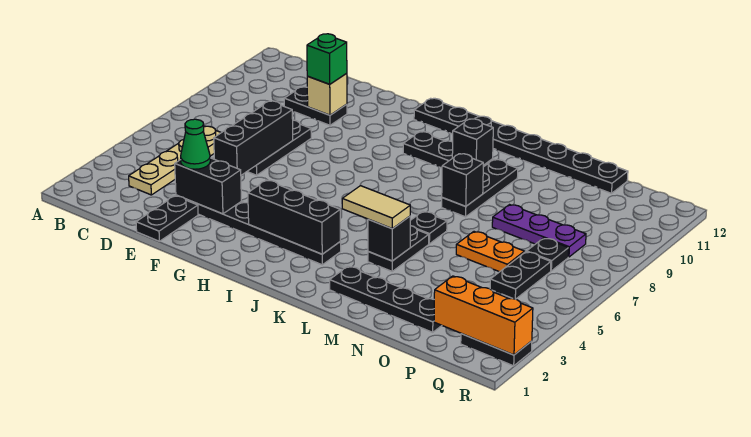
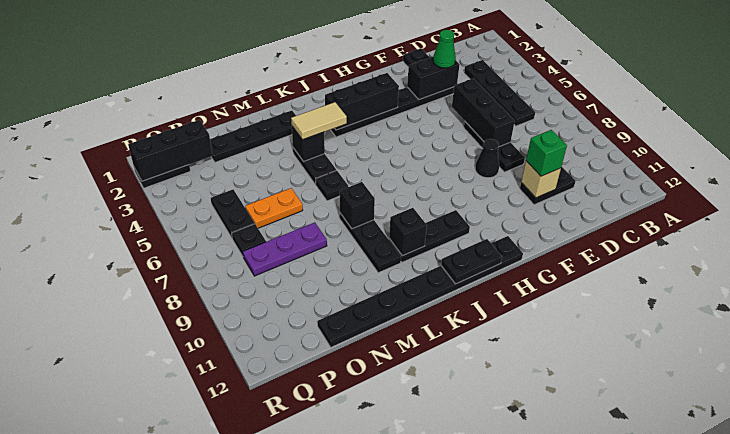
tan 1x4 plate [129,126,221,195] -> black 1x4 plate [464,60,535,126]
none -> black 1x1 cone [475,139,499,178]
none -> black 1x2 plate [441,239,502,284]
orange 1x3 brick [434,276,533,355] -> black 1x3 brick [128,120,213,181]

